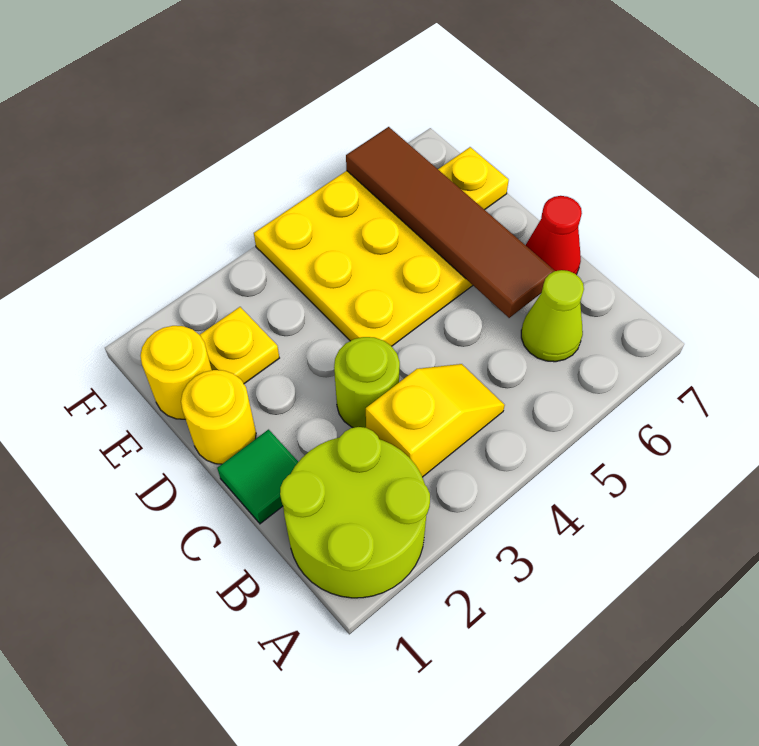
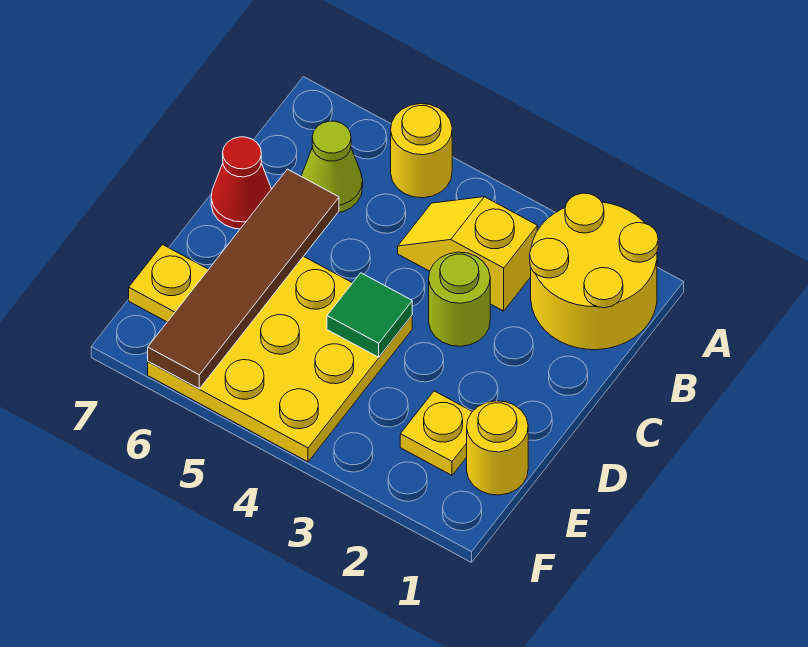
lime 2x2 round brick [280,427,430,598] -> yellow 2x2 round brick [530,193,658,350]
green 1x1 tile [217,430,298,524] -> green 1x1 tile moved to [327,273,412,357]
yellow 1x1 round brick [181,370,256,464] -> yellow 1x1 round brick moved to [391,104,452,198]

